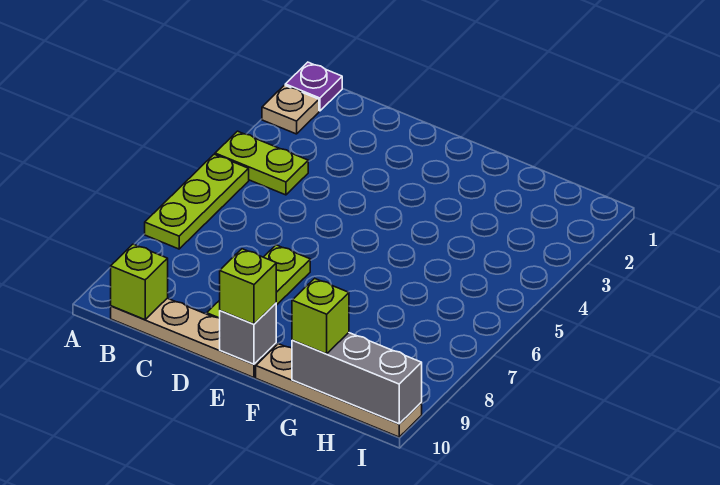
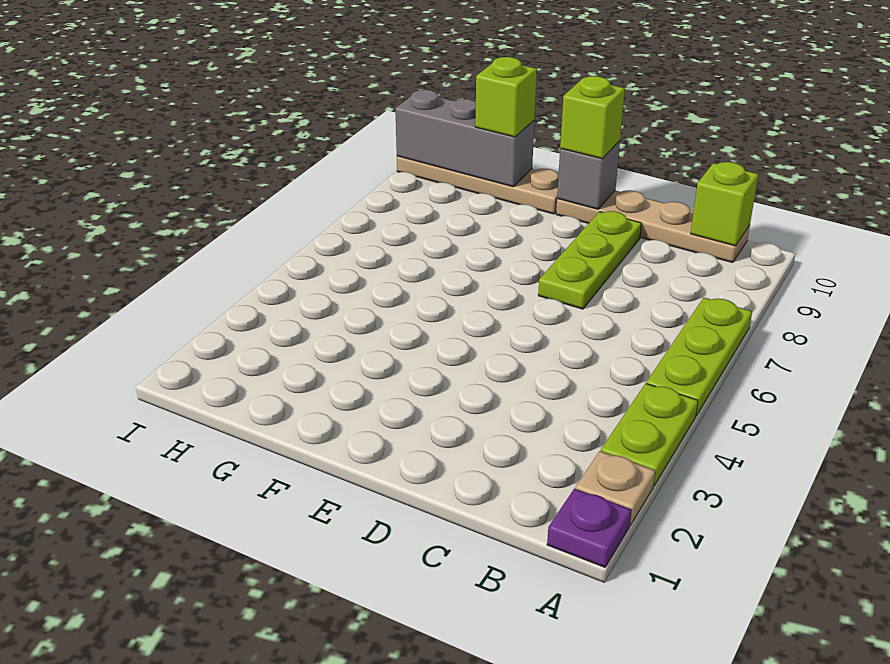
lime 1x2 plate [215,131,308,195] -> lime 1x2 plate turned to [601,383,698,486]

